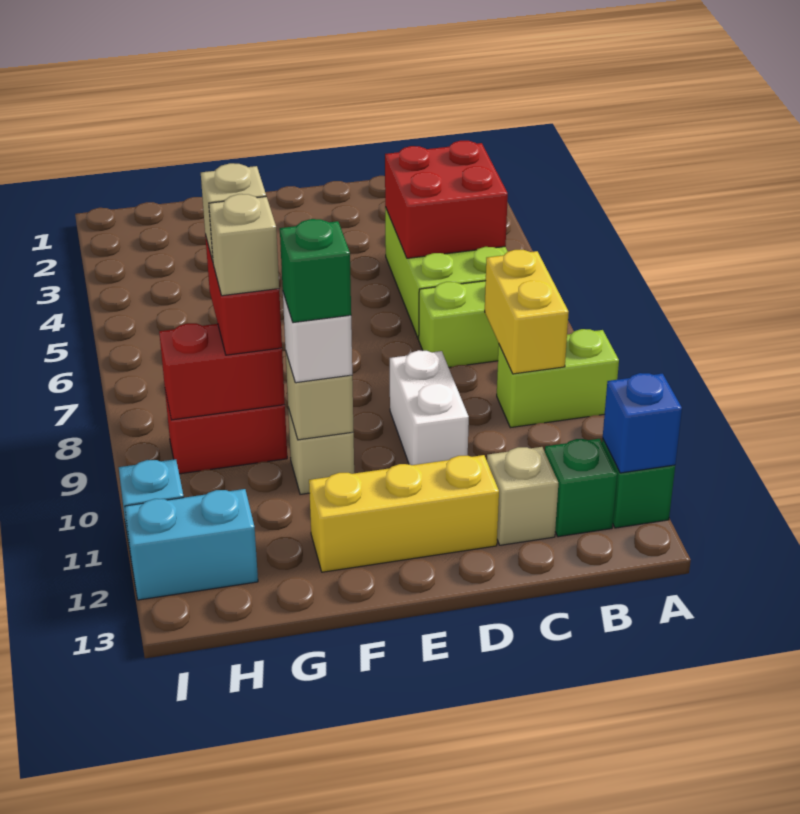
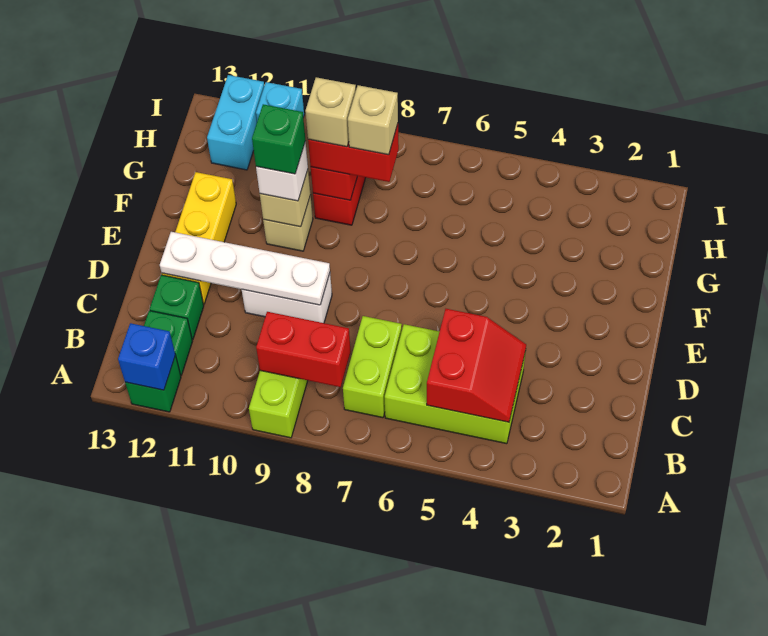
red 2x2 brick [385,141,508,258] -> red 2x2 slope [427,309,526,422]
yellow 1x2 brick [485,250,569,374] -> red 1x2 brick [256,312,351,387]
tan 1x1 brick [487,447,558,545] -> green 1x1 brick [150,275,204,339]
none -> white 1x4 plate [160,232,330,305]

